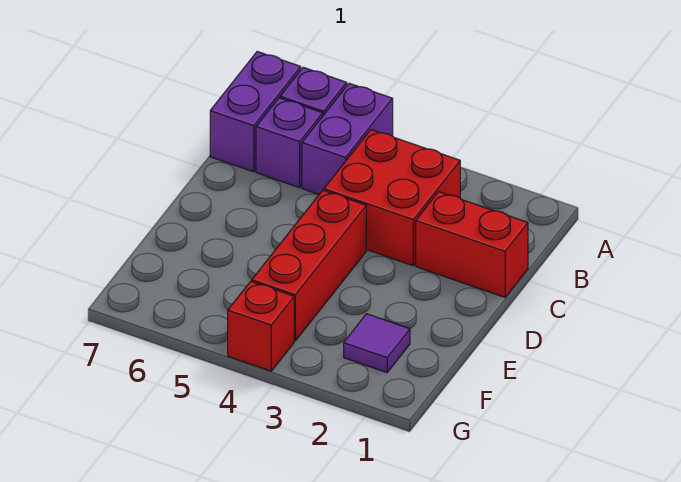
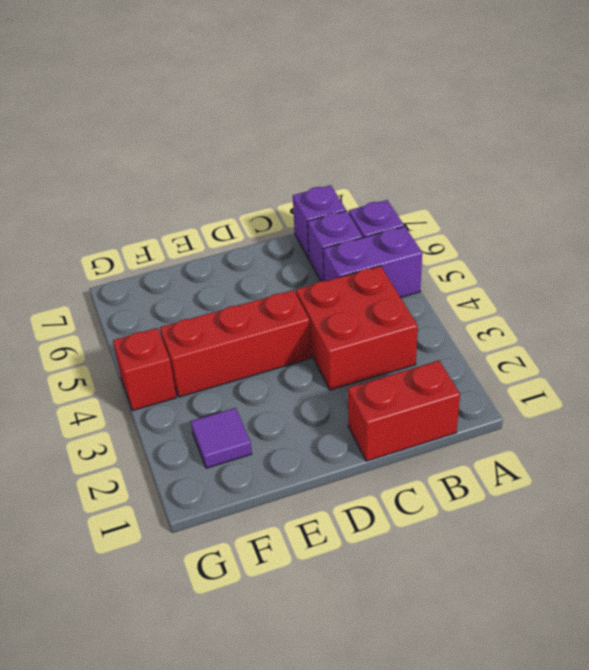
purple 1x2 brick [210,52,301,172] -> purple 1x1 brick [293,185,346,259]
red 1x2 brick [416,192,528,297] -> red 1x2 brick turned to [348,361,460,461]

